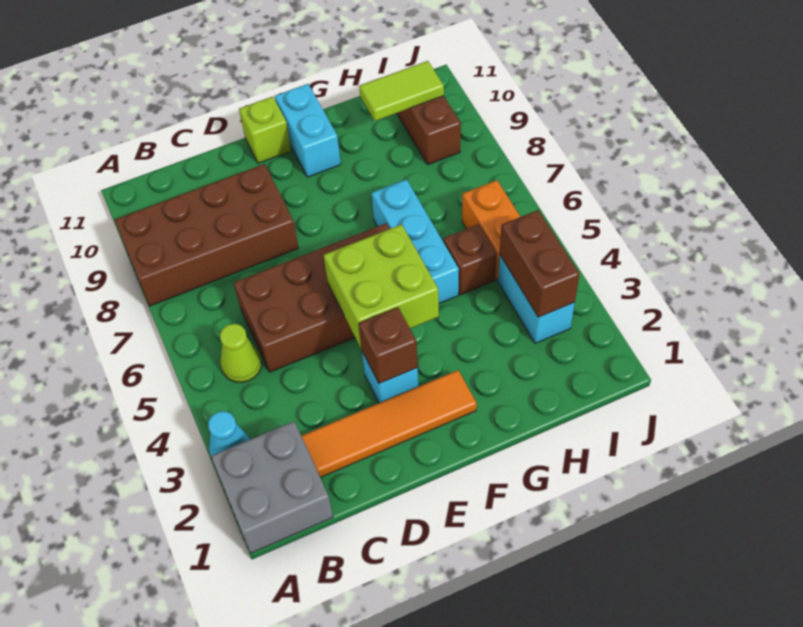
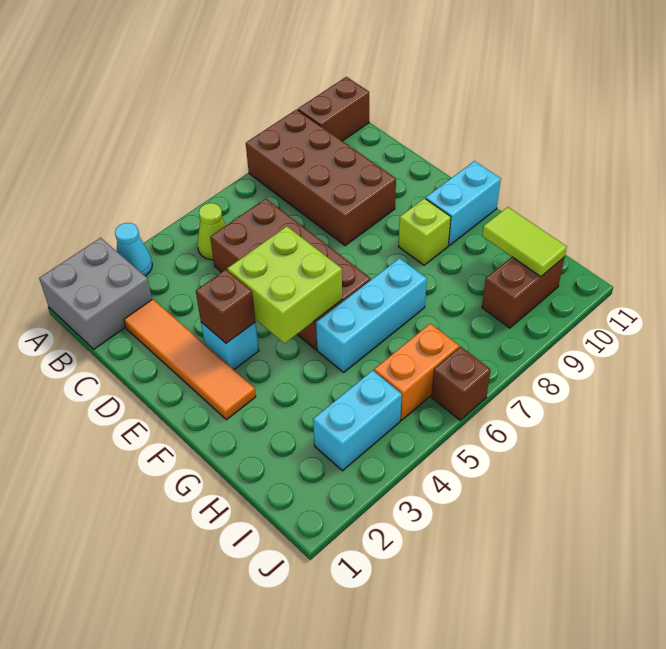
lime 1x1 brick [239,97,291,163] -> lime 1x1 brick moved to [399,198,451,265]
brown 1x1 brick [443,224,497,295] -> brown 1x1 brick moved to [431,347,491,420]
brown 1x2 brick [500,210,580,317] -> brown 1x2 brick moved to [298,77,369,141]

